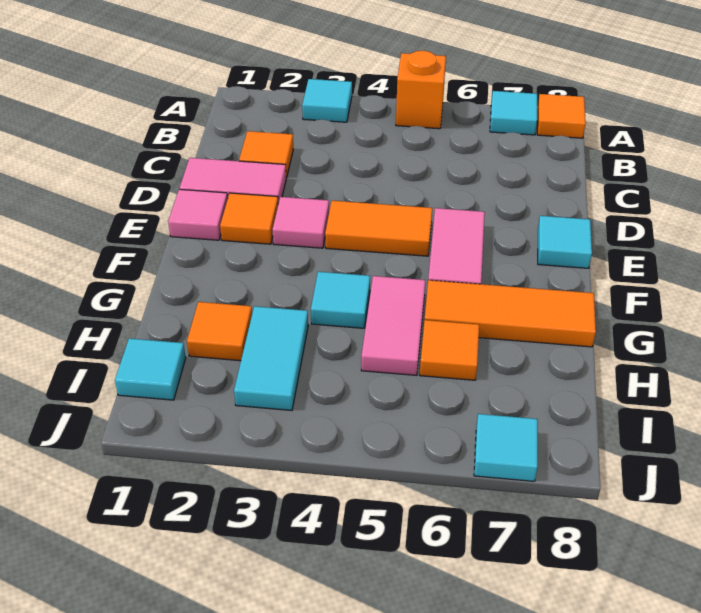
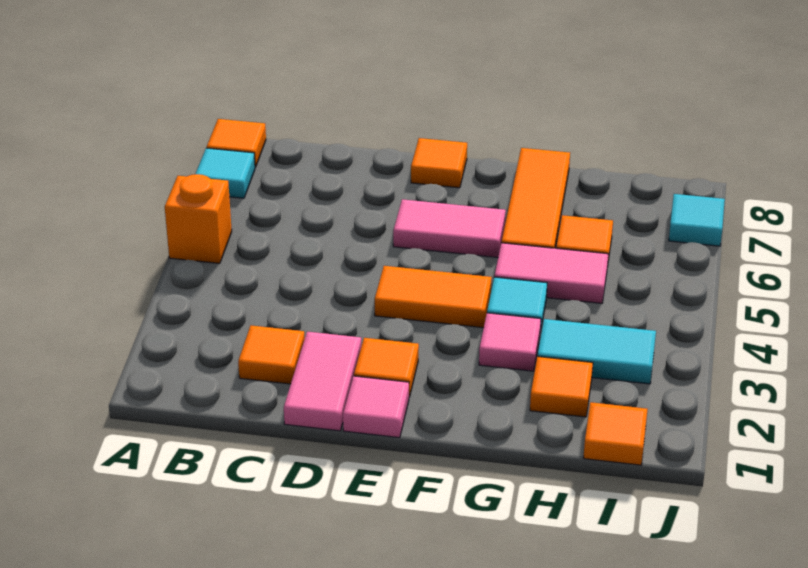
cyan 1x1 tile [302,79,352,122] -> none
pink 1x1 tile [273,197,329,248] -> pink 1x1 tile moved to [479,313,541,371]
orange 1x2 tile [325,201,432,256] -> orange 1x2 tile turned to [375,266,492,328]
cyan 1x1 tile [538,216,592,268] -> orange 1x1 tile [411,138,467,188]
cyan 1x1 tile [115,338,186,400] -> orange 1x1 tile [584,402,648,465]

